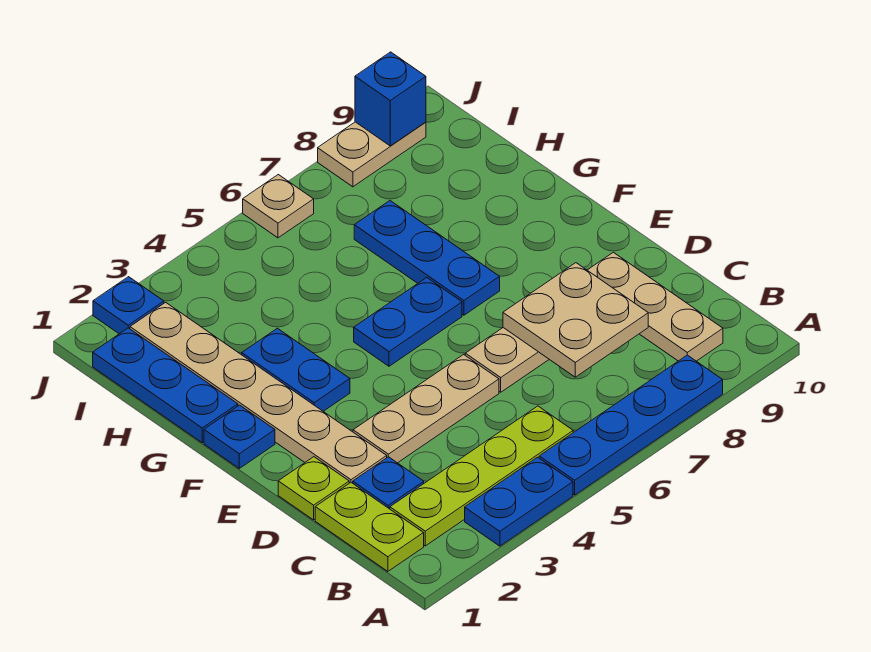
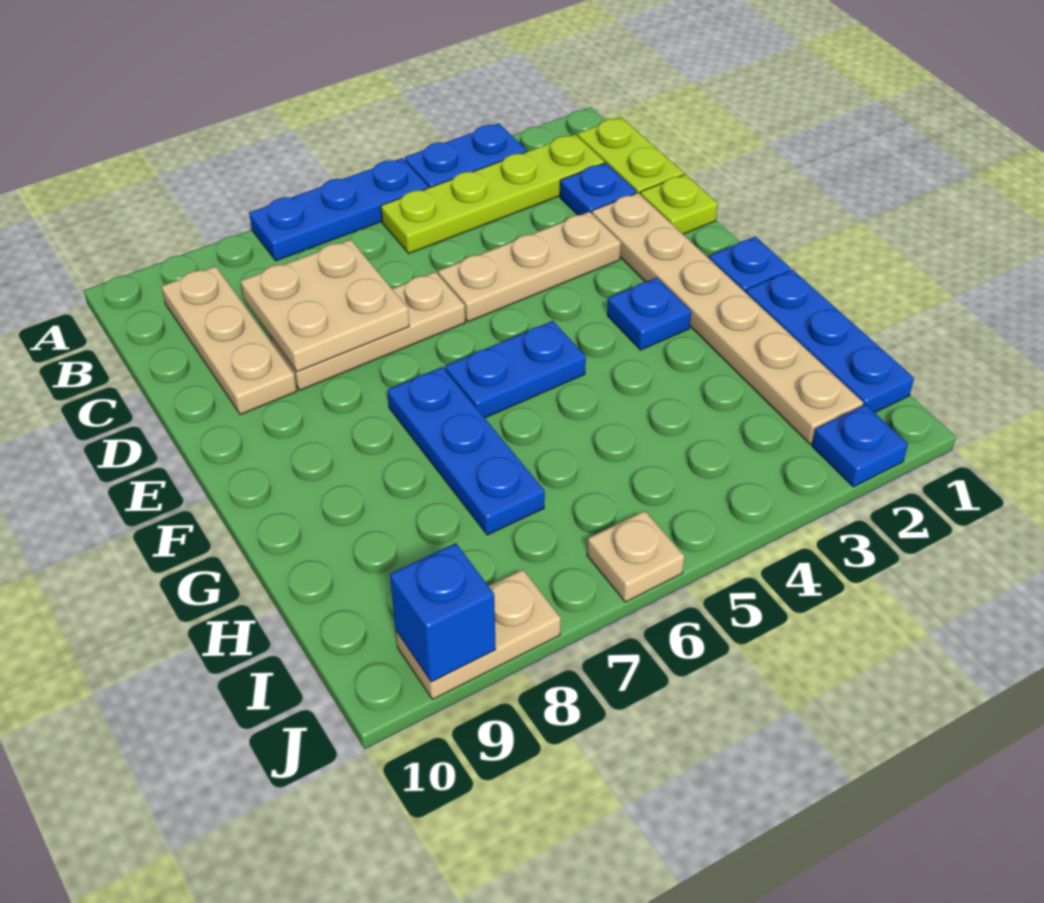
blue 1x4 plate [539,355,723,495] -> blue 1x3 plate [249,158,428,261]
blue 1x2 plate [242,328,350,411] -> blue 1x1 plate [607,278,691,350]

